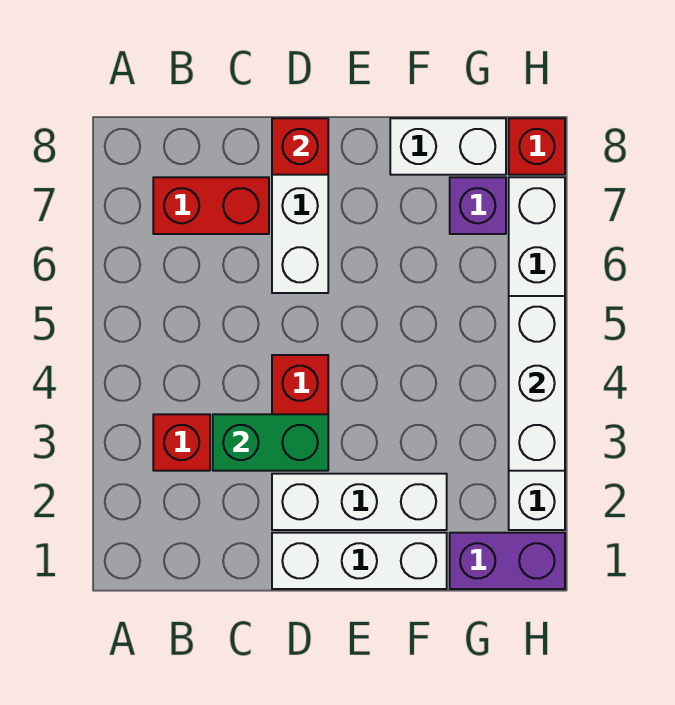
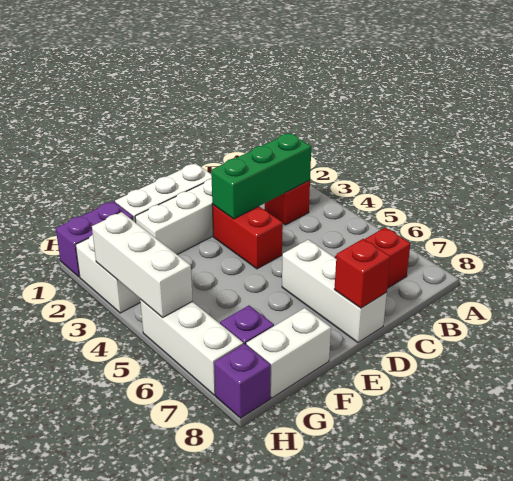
green 1x2 brick [213,414,328,471] -> green 1x3 brick [211,133,311,219]
red 1x1 brick [509,118,565,175] -> purple 1x1 brick [214,344,271,418]

